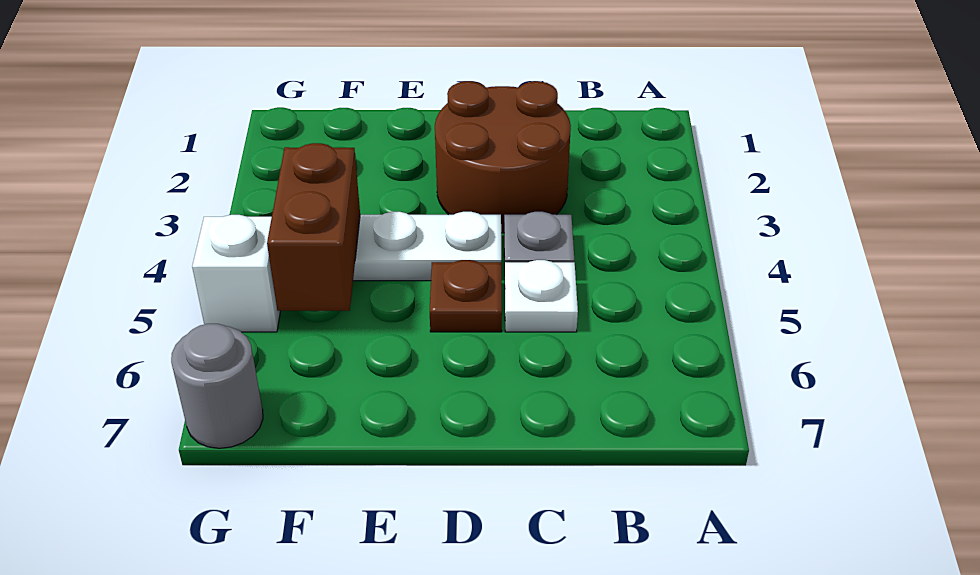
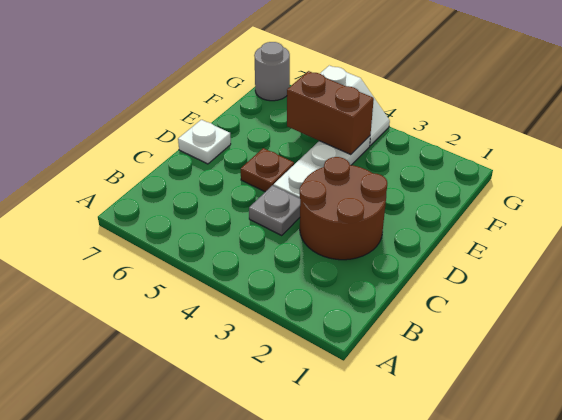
white 1x1 plate [505,260,578,332] -> white 1x1 plate moved to [178,120,231,164]

